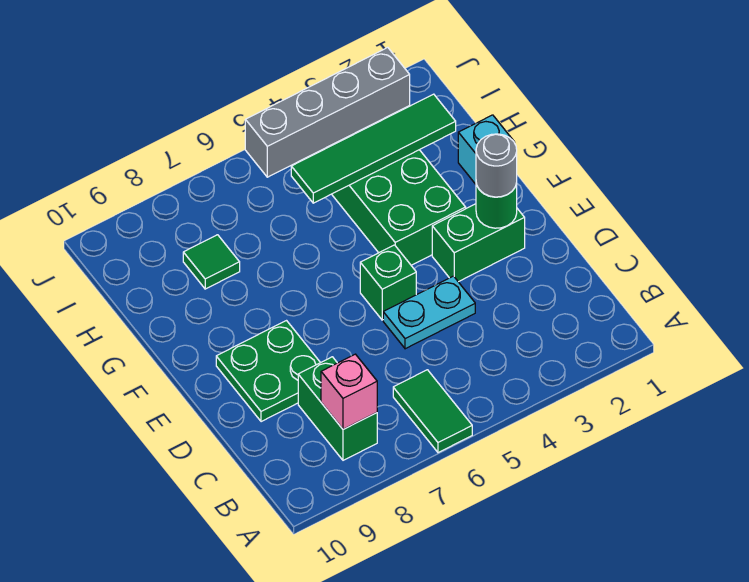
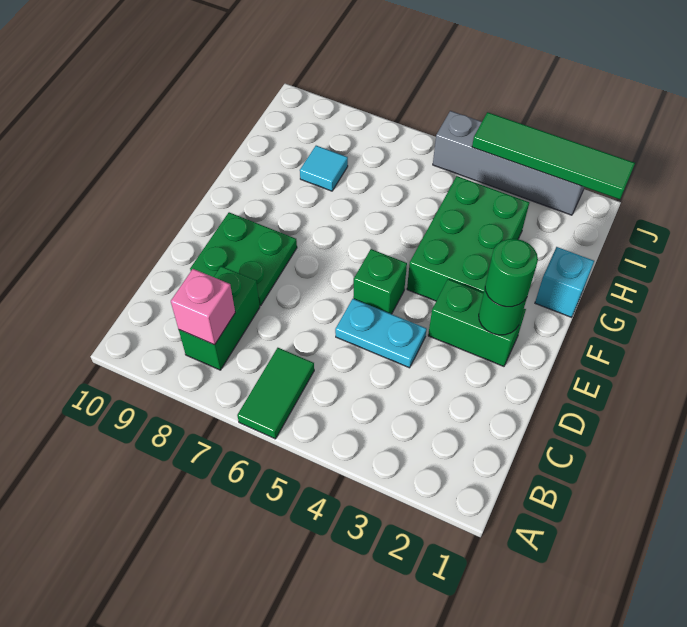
grey 1x1 round brick [476,134,517,197] -> green 1x1 round brick [485,239,538,307]
green 1x4 tile [291,94,456,203] -> green 1x4 tile moved to [472,112,635,199]
green 1x1 tile [183,235,240,289] -> cyan 1x1 tile [300,146,348,191]

